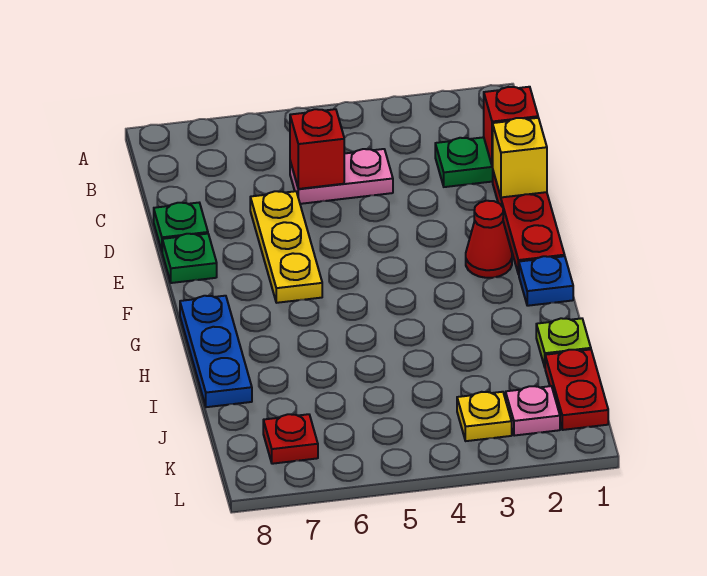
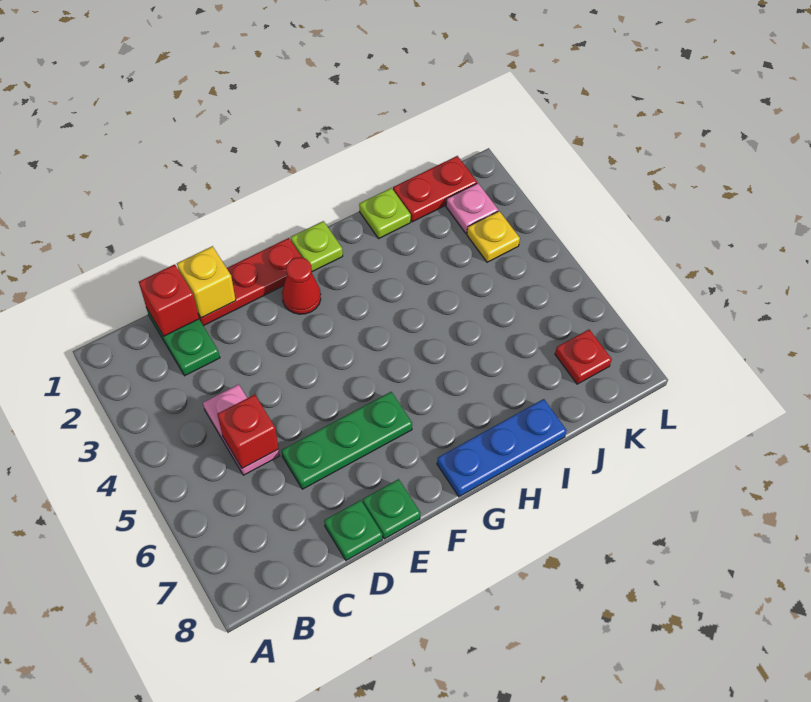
yellow 1x3 plate [250,191,322,303] -> green 1x3 plate [282,392,412,489]
blue 1x1 plate [519,256,573,306] -> lime 1x1 plate [291,221,343,272]

